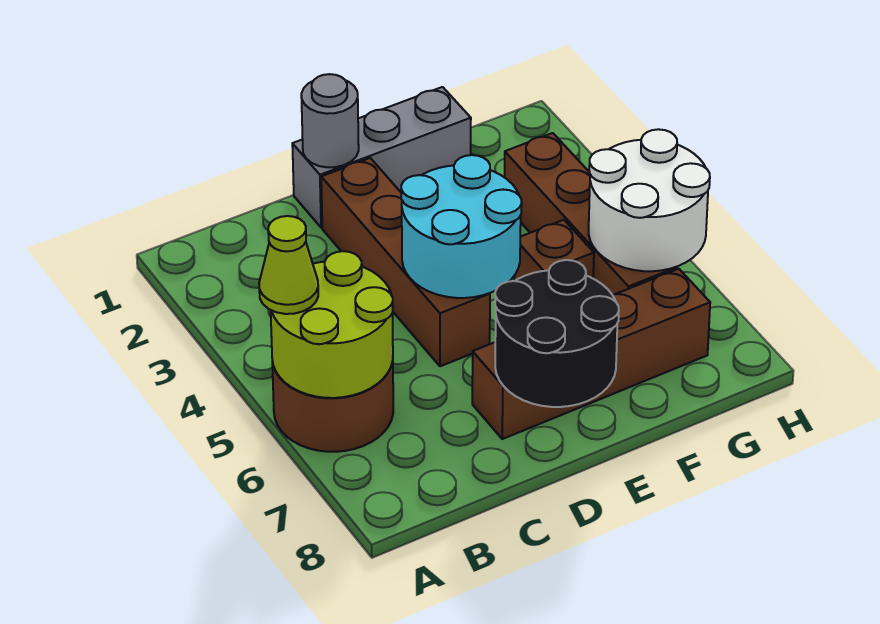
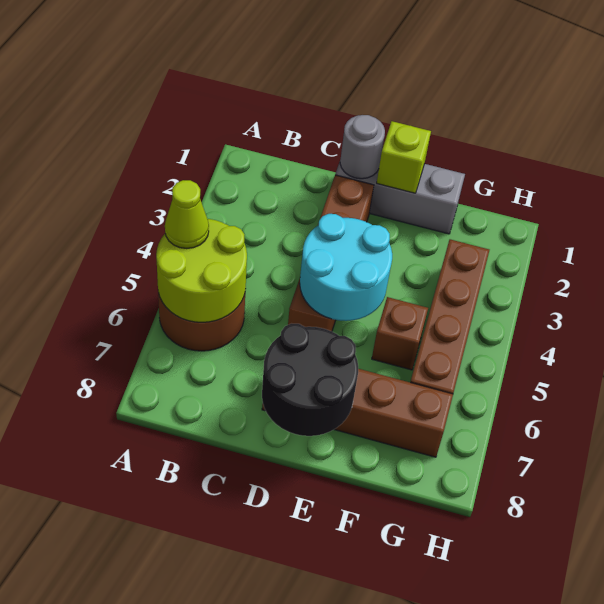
none -> lime 1x1 brick [377,121,431,193]
white 2x2 round brick [589,129,710,271] -> none

